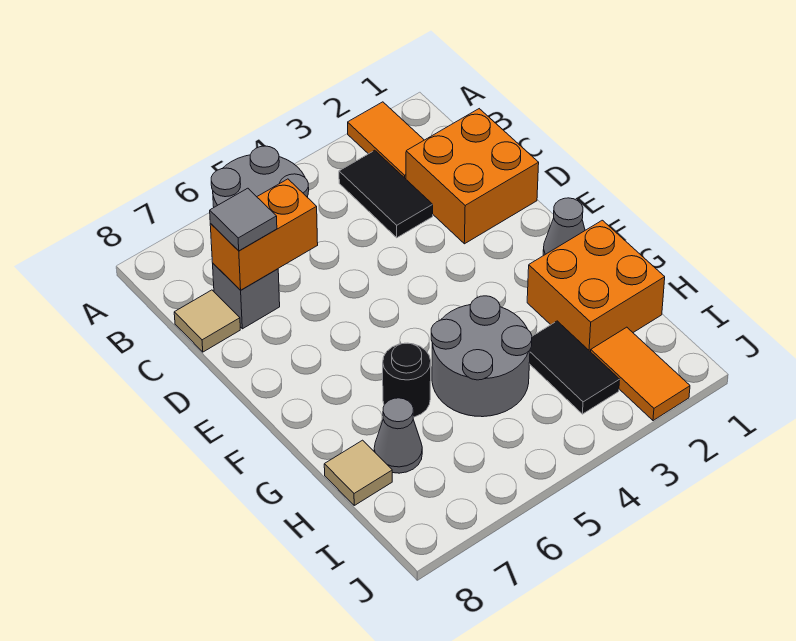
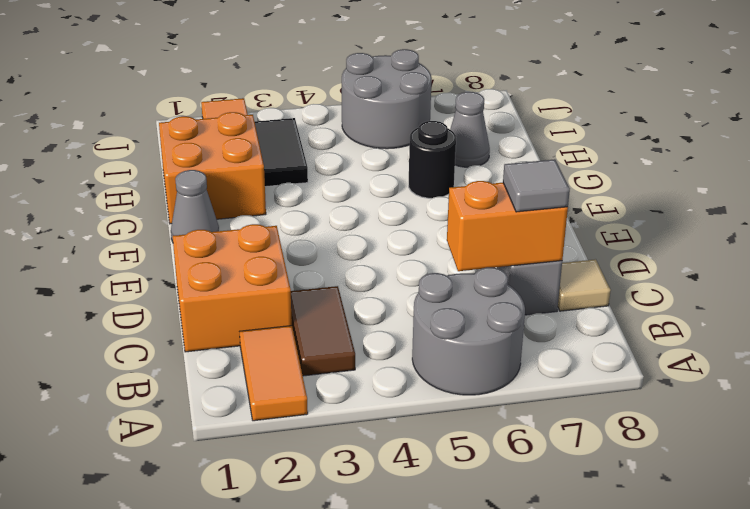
black 1x2 tile [339,150,433,238] -> brown 1x2 tile [291,286,355,376]
grey 2x2 round brick [431,296,532,417] -> grey 2x2 round brick moved to [342,49,432,149]
tan 1x1 tile [324,440,392,505] -> none

